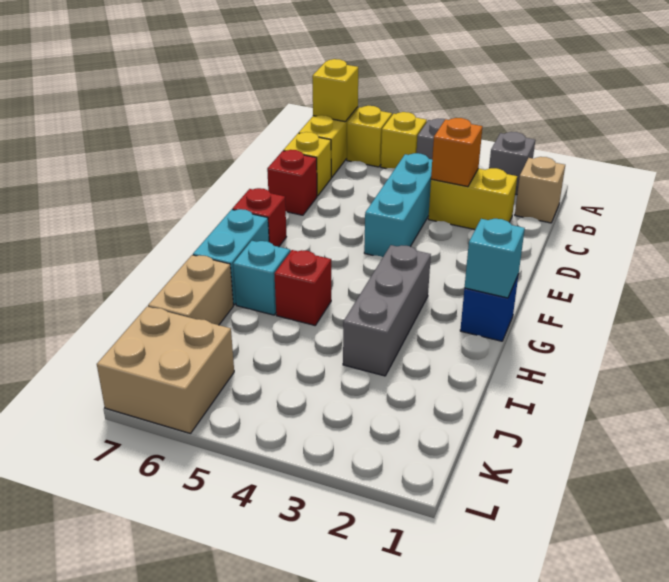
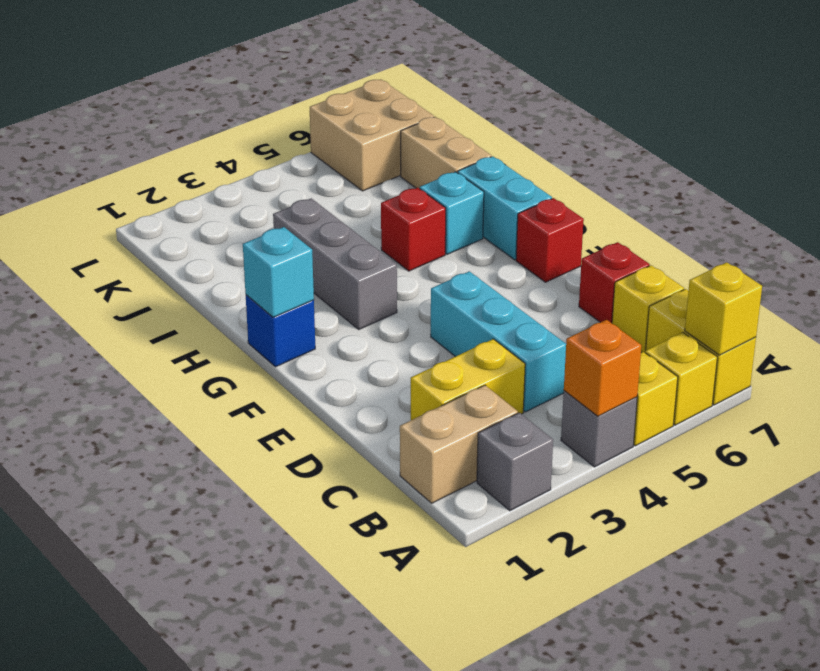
tan 1x1 brick [515,157,565,223] -> tan 1x2 brick [400,385,518,503]
orange 1x1 brick [431,118,483,187] -> orange 1x1 brick moved to [564,320,641,416]

